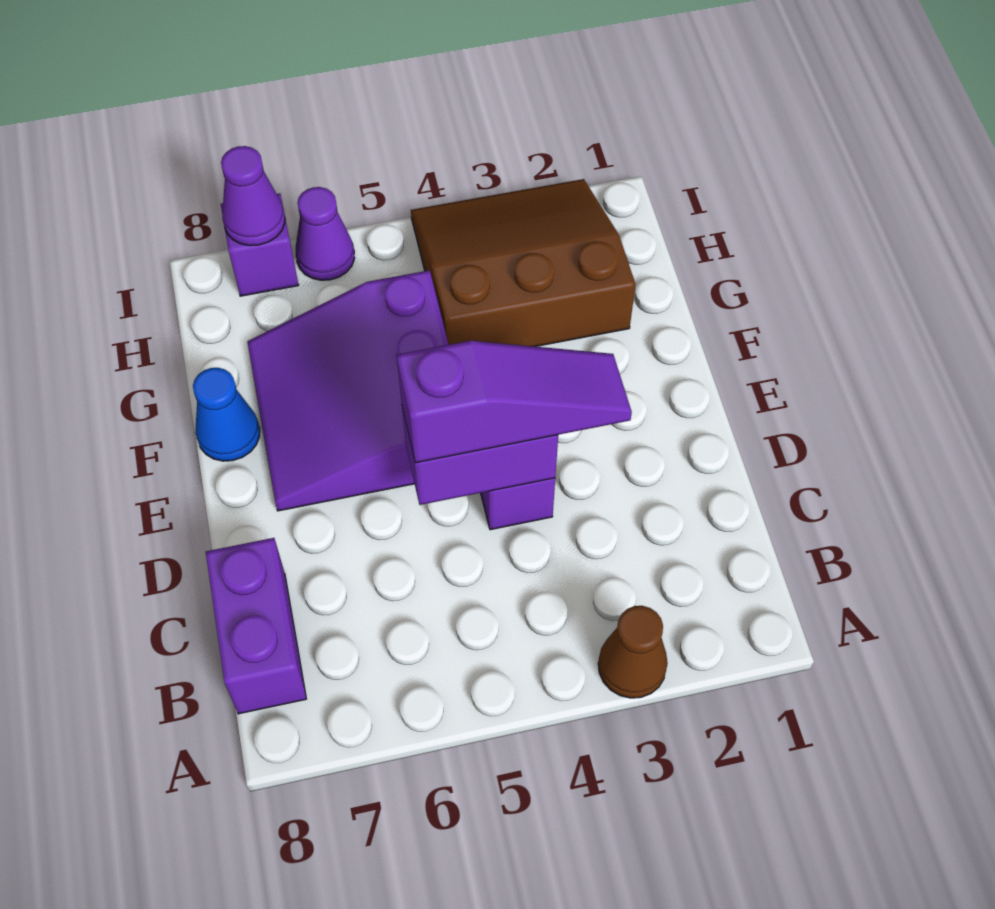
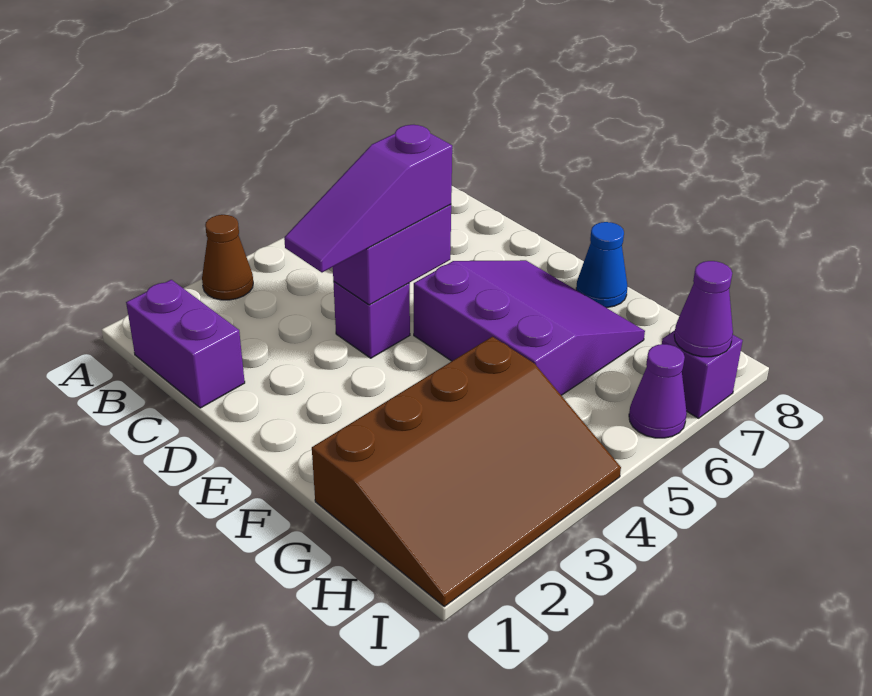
purple 1x2 brick [206,538,306,714] -> purple 1x2 brick moved to [126,280,245,408]
brown 3x3 slope [411,179,635,347] -> brown 3x4 slope [312,337,621,606]

